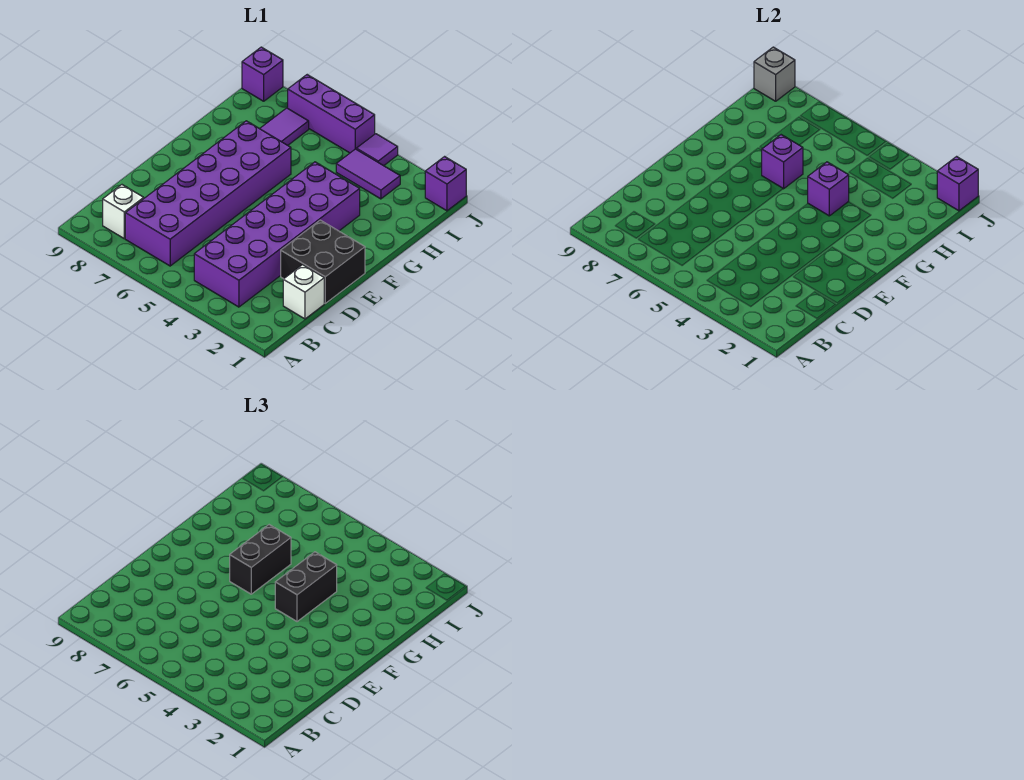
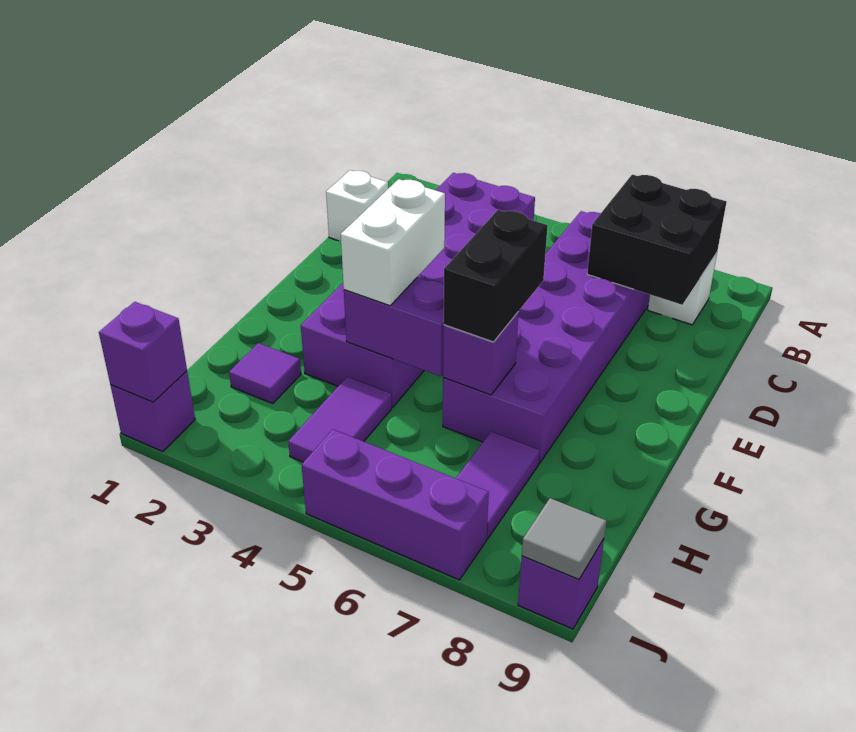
black 2x2 brick [281,220,365,303] -> black 2x2 brick moved to [587,175,726,305]
black 1x2 brick [275,552,337,622] -> white 1x2 brick [341,179,445,306]
purple 1x1 brick [808,162,849,216] -> purple 1x2 brick [344,277,444,376]
purple 1x2 tile [336,149,400,199] -> purple 1x2 tile turned to [288,377,392,462]
purple 1x1 tile [356,134,398,166] -> purple 1x1 tile moved to [229,343,301,404]
grey 1x1 brick [754,47,795,101] -> grey 1x1 tile [522,498,607,579]

